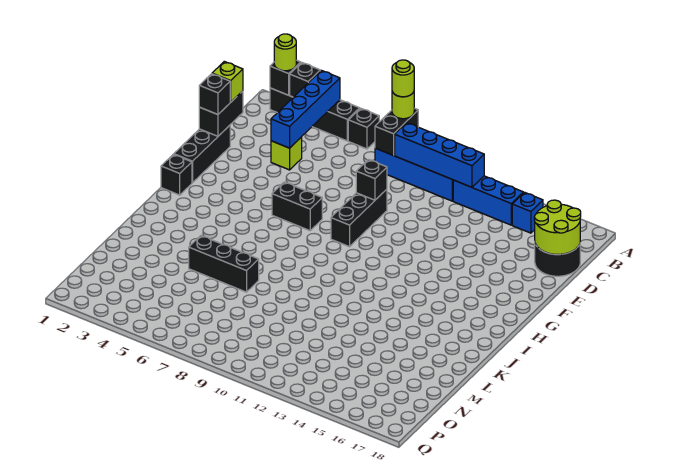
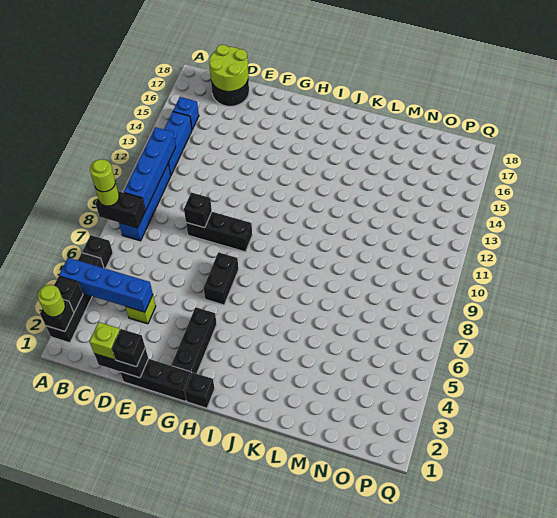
black 1x3 brick [189,236,259,292] -> black 1x3 brick moved to [171,307,217,374]

